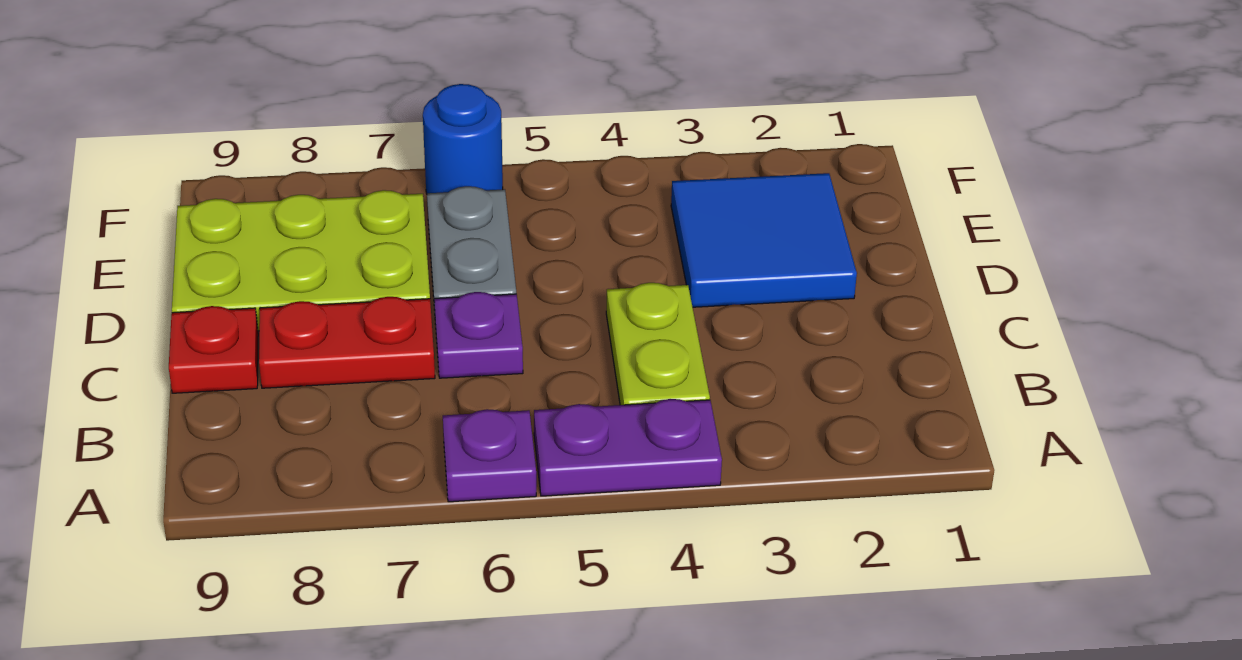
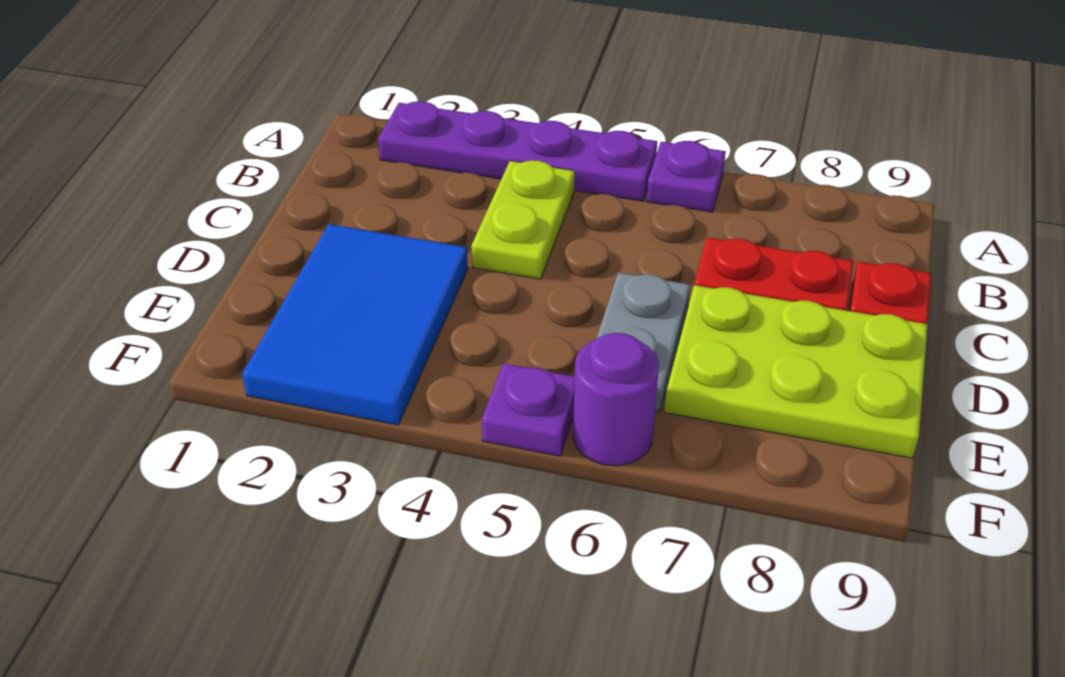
purple 1x2 plate [534,399,722,496] -> purple 1x4 plate [378,101,657,201]
purple 1x1 plate [434,292,523,378] -> purple 1x1 plate moved to [482,364,575,456]
blue 2x2 tile [671,173,857,307] -> blue 2x3 tile [242,224,468,425]
blue 1x1 round brick [423,84,503,193] -> purple 1x1 round brick [573,333,659,466]

